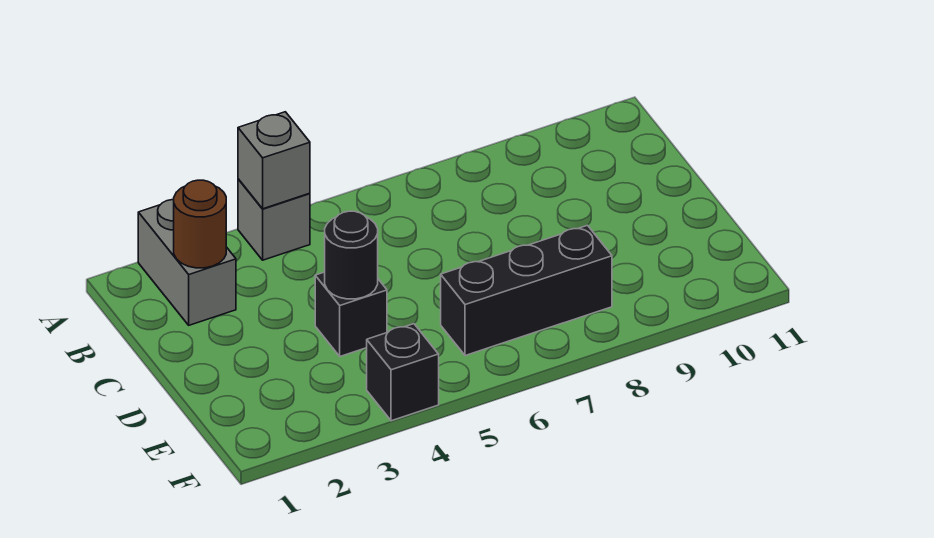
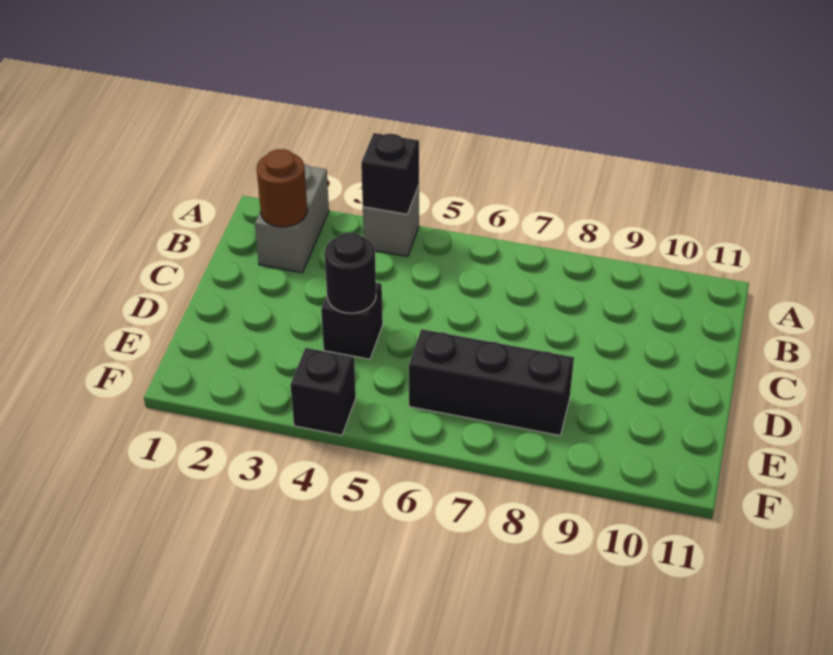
grey 1x1 brick [238,112,310,209] -> black 1x1 brick [361,133,419,214]

